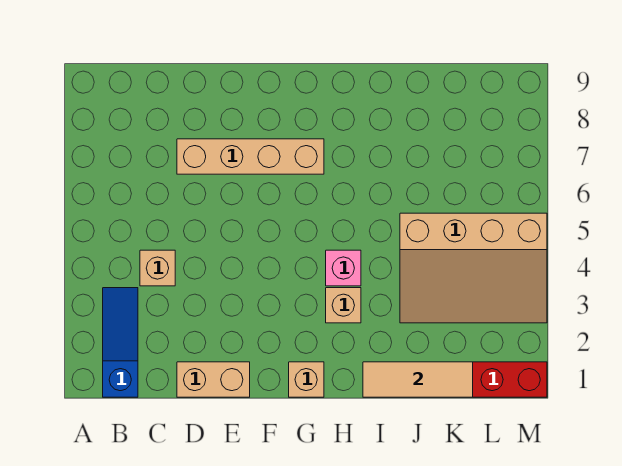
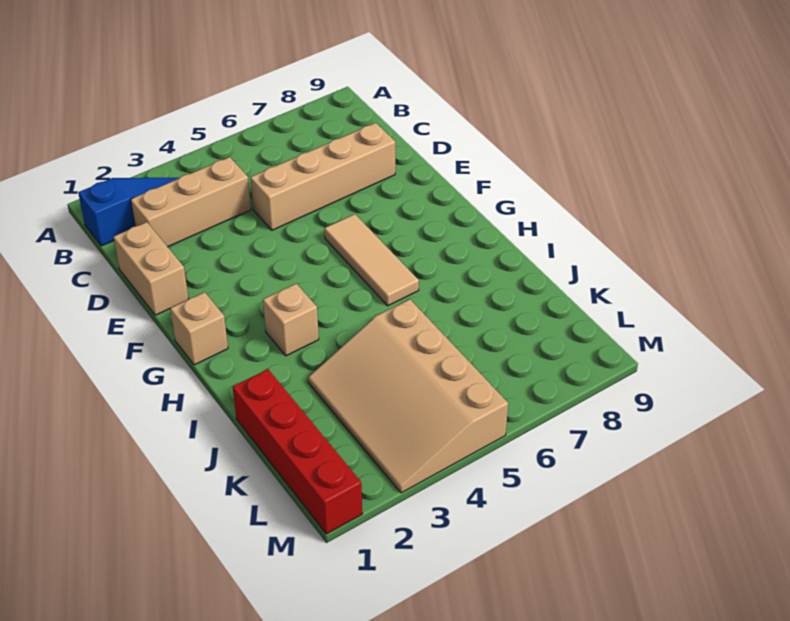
tan 1x1 brick [140,250,175,286] -> tan 1x3 brick [131,157,251,247]
tan 1x4 brick [177,139,324,174] -> tan 1x4 brick turned to [250,123,395,230]
pink 1x1 brick [326,250,361,286] -> none
tan 1x3 tile [363,362,473,397] -> tan 1x3 tile moved to [324,214,419,306]

